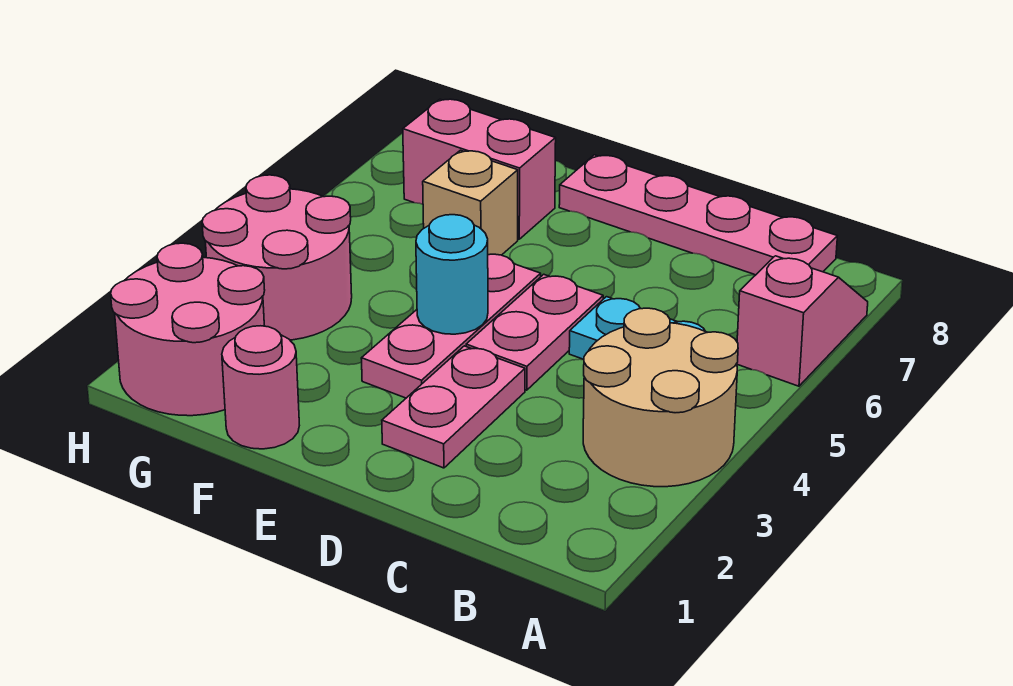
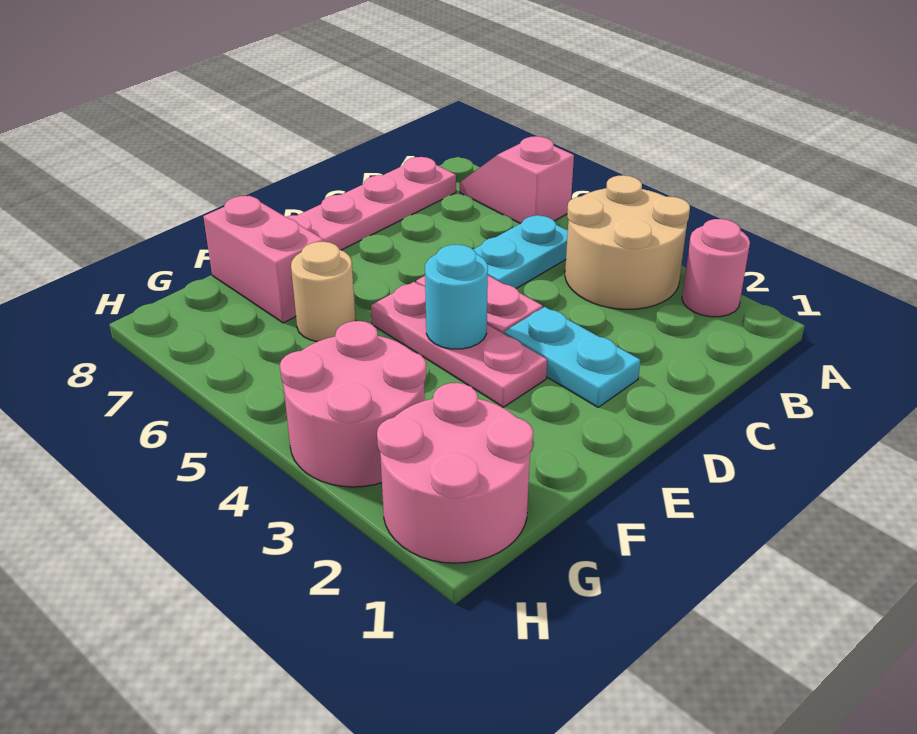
pink 1x2 plate [382,346,525,468] -> cyan 1x2 plate [504,307,640,407]
pink 1x1 round brick [222,326,299,449] -> pink 1x1 round brick moved to [682,219,750,317]
tan 1x1 brick [423,150,518,255] -> tan 1x1 round brick [291,242,356,342]
pink 1x2 brick [403,99,556,239] -> pink 1x2 brick turned to [203,196,323,323]

